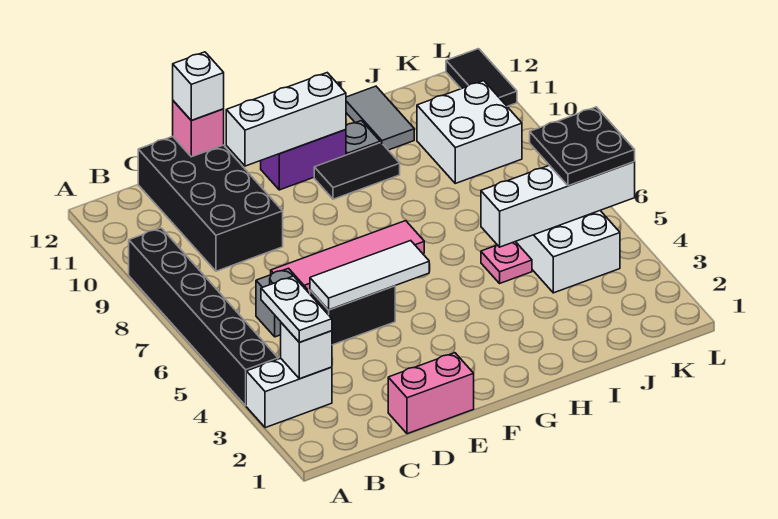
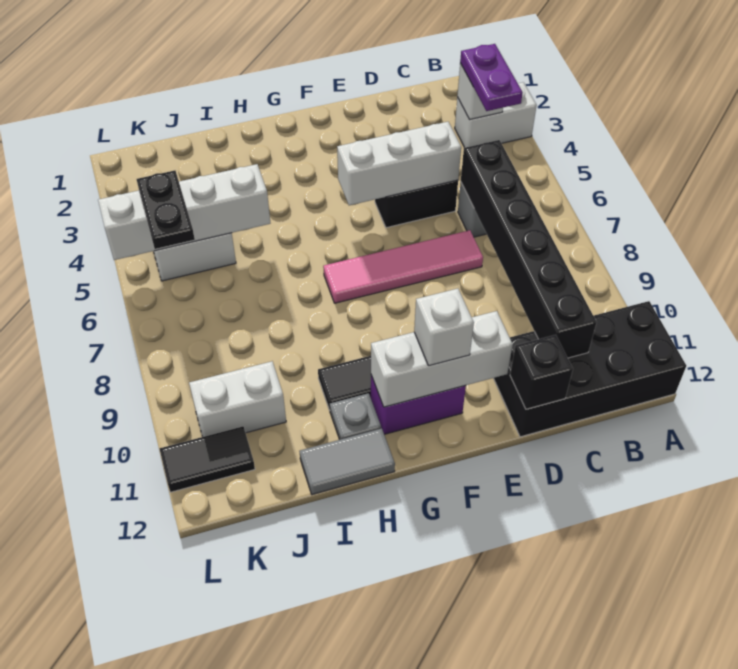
black 1x6 brick [129,228,278,406] -> black 1x6 brick moved to [461,140,597,358]
white 1x2 plate [261,276,332,342] -> purple 1x2 plate [460,44,523,111]
black 2x4 brick [138,137,283,271] -> black 2x4 brick turned to [494,301,686,437]
pink 1x2 brick [388,353,474,434] -> none
white 1x3 tile [310,241,429,310] -> white 1x3 brick [337,122,461,205]
pink 1x1 brick [173,101,224,157] -> black 1x1 brick [510,335,573,409]
white 1x1 brick [173,52,224,120] -> white 1x1 brick moved to [414,289,474,366]
pink 1x1 plate [481,242,532,283] -> none
grey 1x2 tile [346,86,414,150] -> grey 1x2 tile turned to [300,428,395,495]
white 2x2 brick [417,81,522,183] -> white 1x2 brick [189,361,286,437]
black 2x2 plate [530,107,635,186] -> black 1x2 plate [137,170,195,249]
black 1x2 tile [446,49,517,106] -> black 1x2 tile turned to [160,426,255,492]

